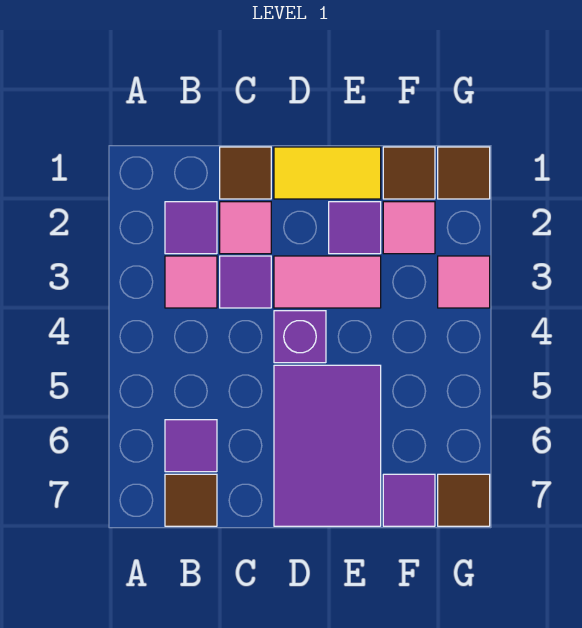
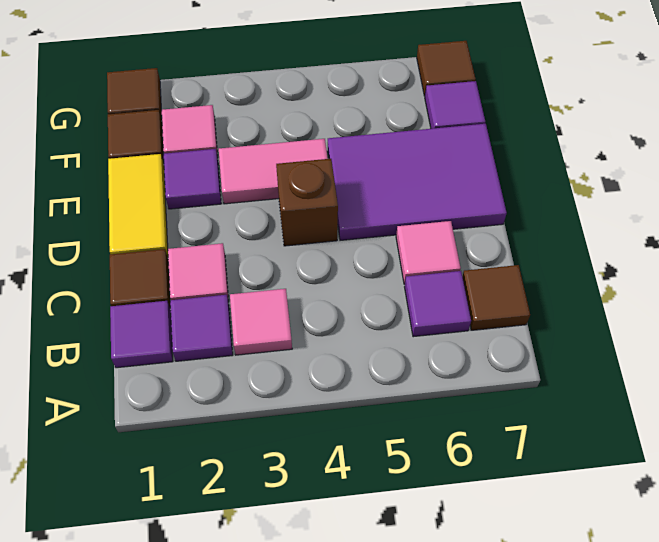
purple 1x1 tile [220,256,271,308] -> purple 1x1 tile moved to [110,301,173,368]
pink 1x2 tile [274,256,381,308] -> pink 1x2 tile turned to [219,139,328,204]
purple 1x1 brick [274,311,326,363] -> brown 1x1 brick [276,159,338,246]
pink 1x1 tile [438,256,490,308] -> pink 1x1 tile moved to [396,221,461,284]

